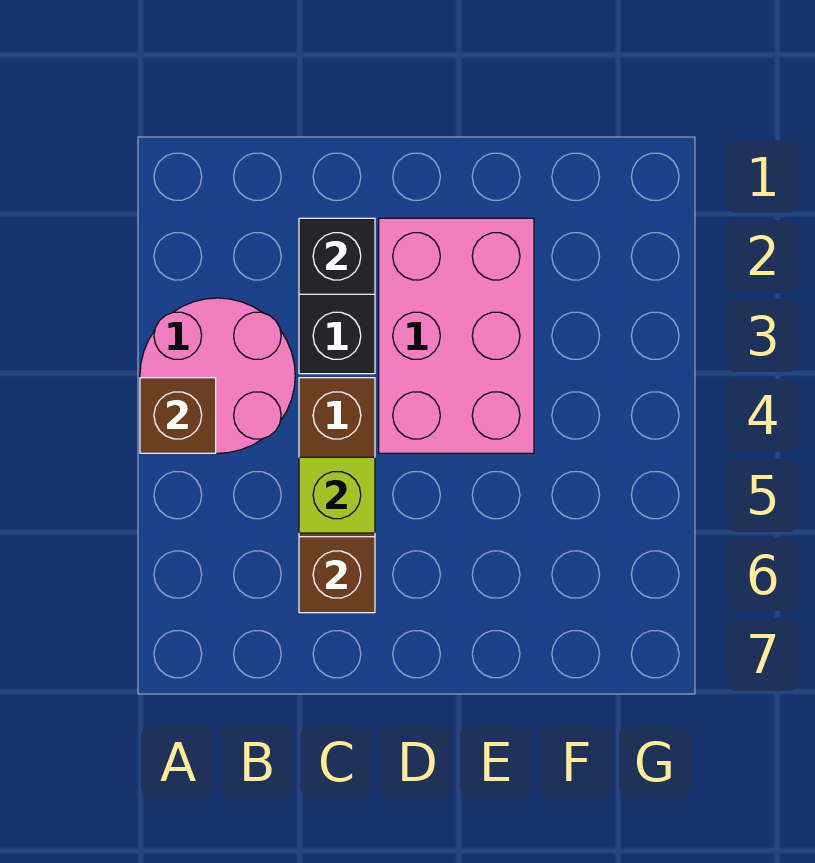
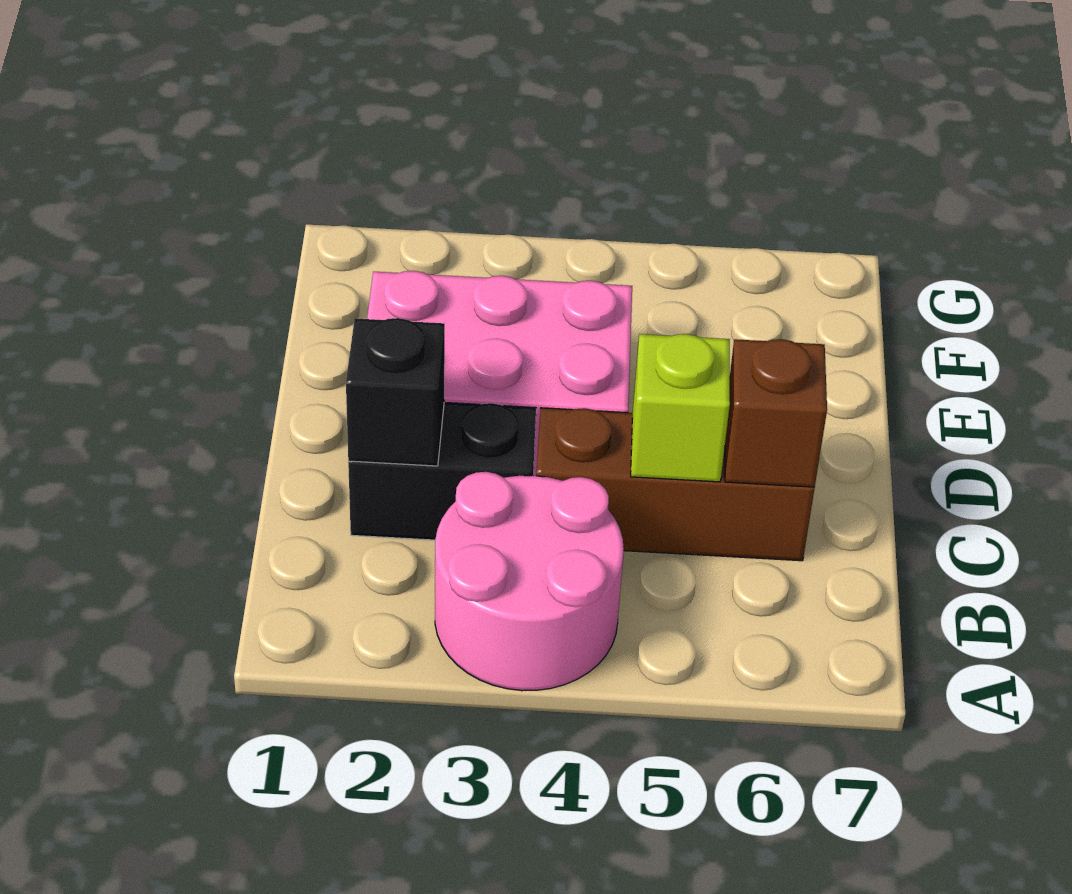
brown 1x1 brick [140,378,216,453] -> none

